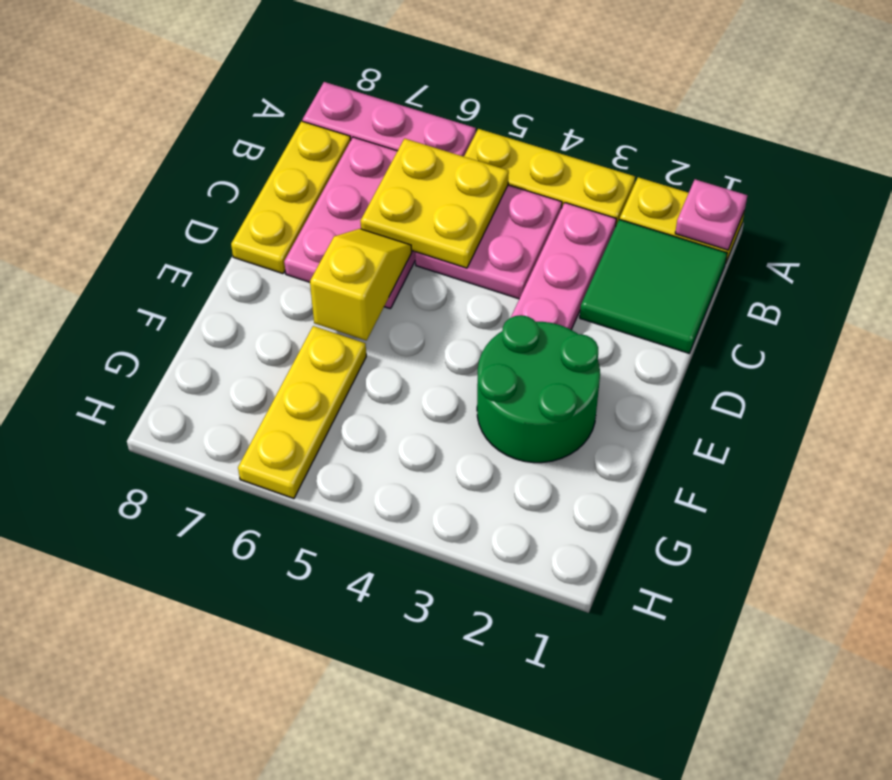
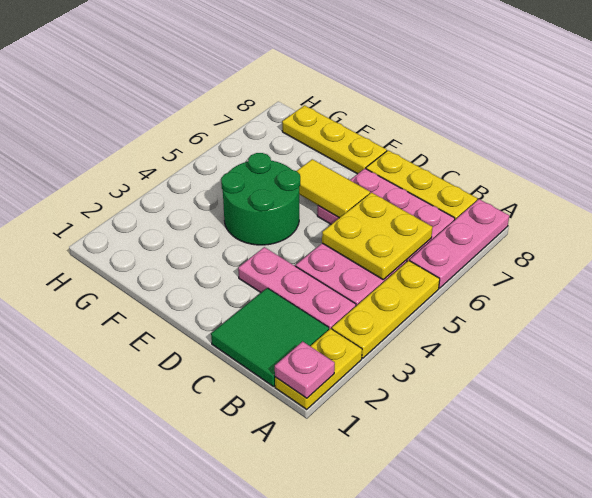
yellow 1x2 slope [310,229,412,341] -> yellow 1x2 tile [297,159,370,218]
green 2x2 round brick [477,315,600,463] -> green 2x2 round brick moved to [221,153,300,245]
yellow 1x3 plate [238,326,366,499] -> yellow 1x3 plate moved to [282,105,387,174]

